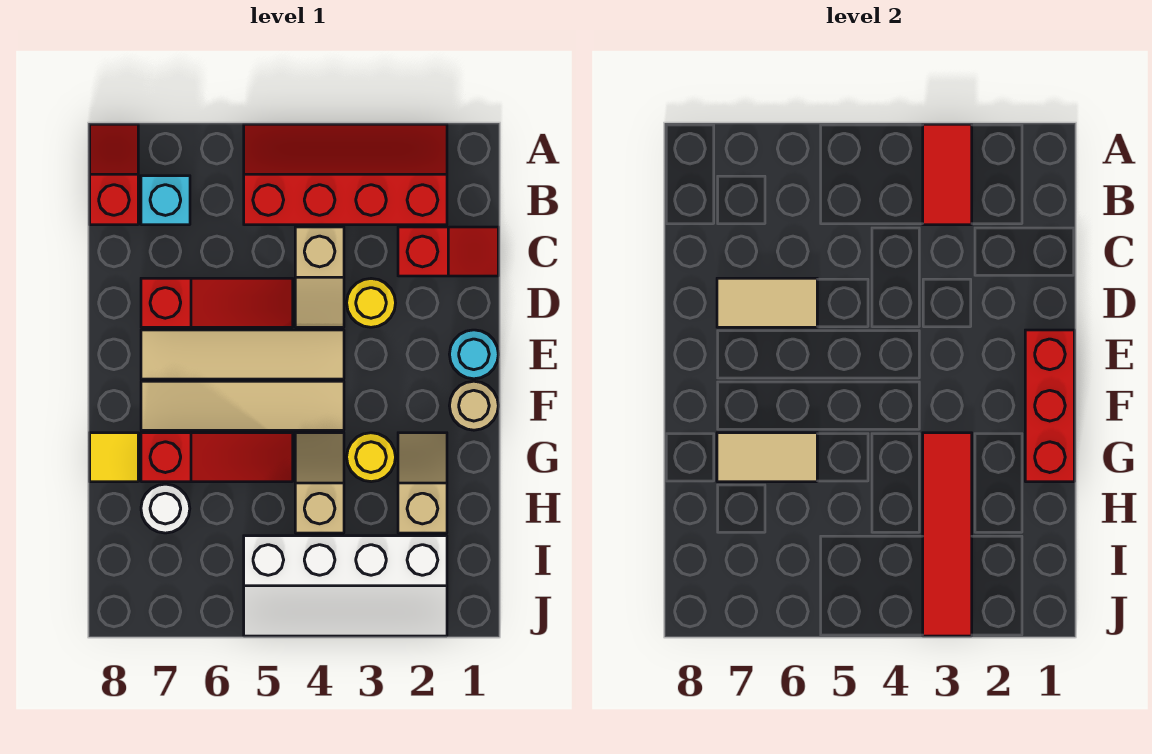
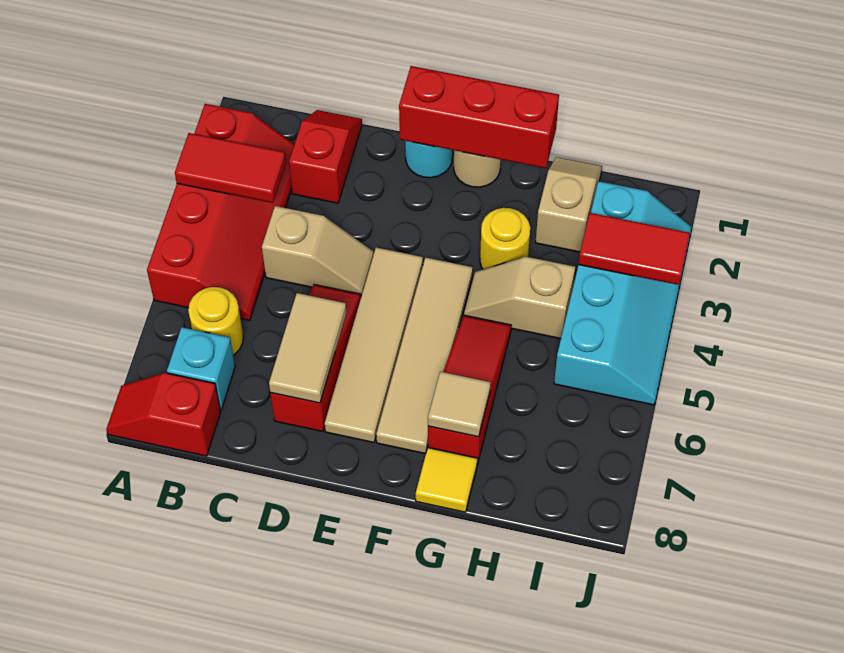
red 2x4 slope [244,124,447,225] -> red 2x4 slope turned to [147,104,295,320]
yellow 1x1 round brick [347,279,395,327] -> yellow 1x1 round brick moved to [188,287,243,355]
tan 1x2 slope [398,433,447,533] -> tan 1x2 slope turned to [536,157,602,252]
red 1x4 tile [923,433,972,636] -> red 1x2 tile [578,213,690,285]
tan 1x2 tile [717,433,817,482] -> tan 1x1 tile [428,372,491,437]
white 1x1 round brick [141,484,190,533] -> none
white 2x4 slope [244,536,447,636] -> cyan 2x4 slope [554,181,691,405]

